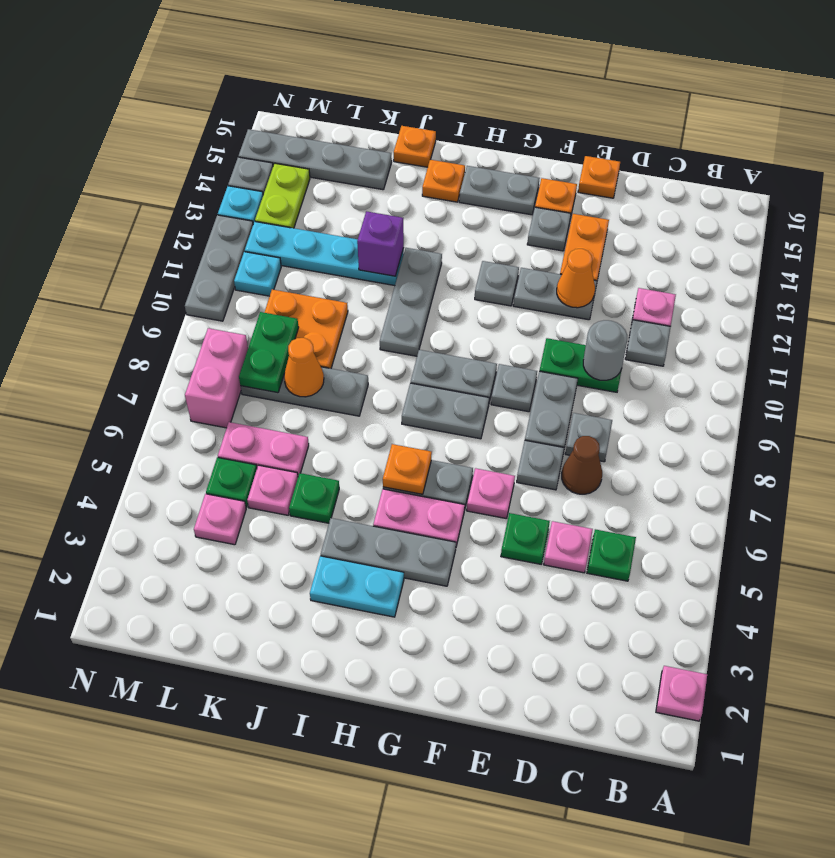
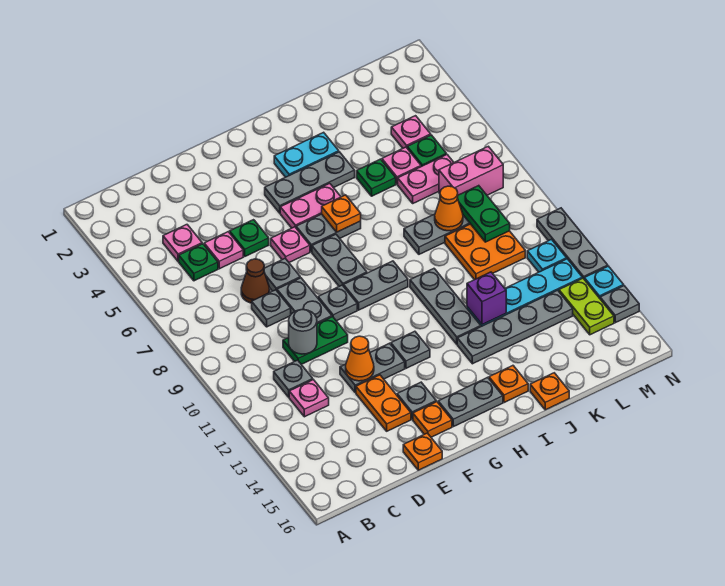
pink 1x1 plate [656,666,707,721] -> pink 1x1 plate moved to [163,225,202,261]
grey 1x2 plate [402,383,489,439] -> grey 1x2 plate turned to [312,234,367,286]
grey 1x4 plate [239,129,392,190] -> grey 1x4 plate moved to [457,290,573,364]
pink 1x2 brick [185,328,248,428] -> pink 1x2 brick turned to [439,146,503,195]

